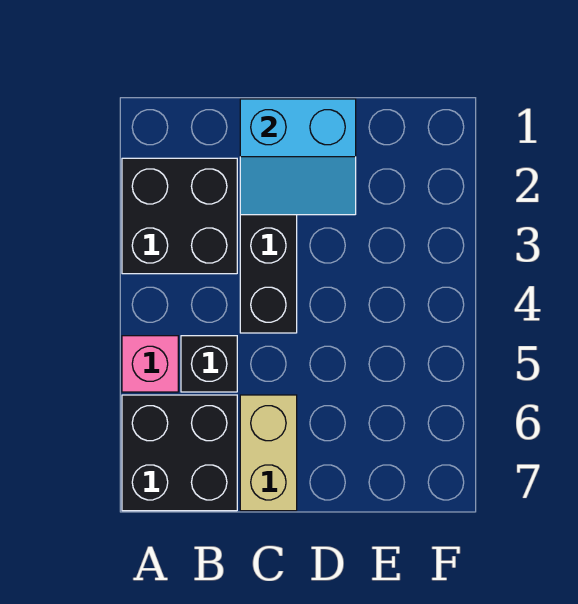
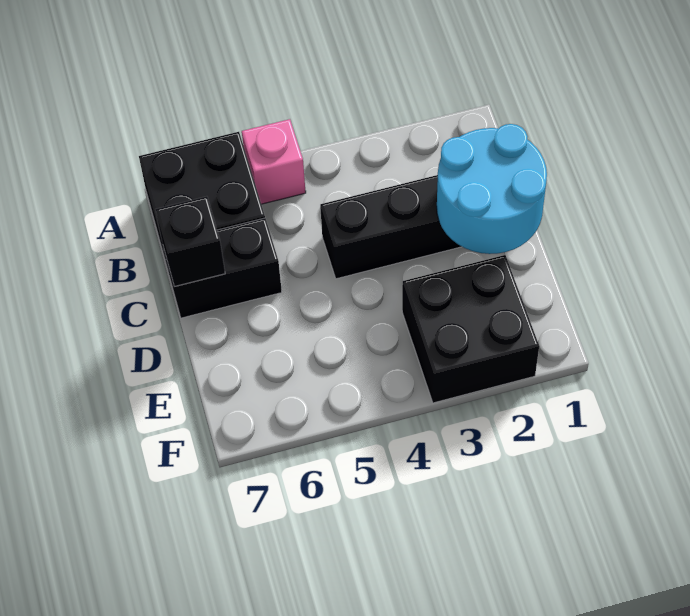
black 2x2 brick [122,158,237,274] -> black 2x2 brick moved to [402,255,539,403]
black 1x1 brick [181,336,237,392] -> black 1x1 brick moved to [155,196,225,287]
cyan 2x2 slope [240,99,356,215] -> cyan 2x2 round brick [437,124,547,254]
tan 1x2 brick [240,395,297,511] -> black 1x2 brick [163,218,282,318]

